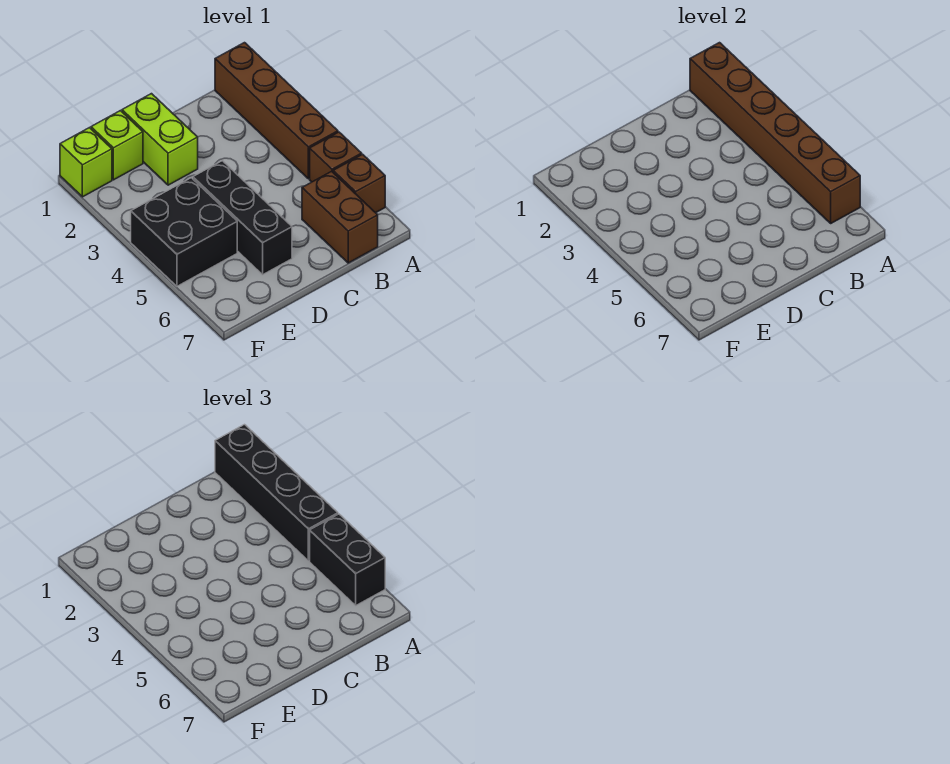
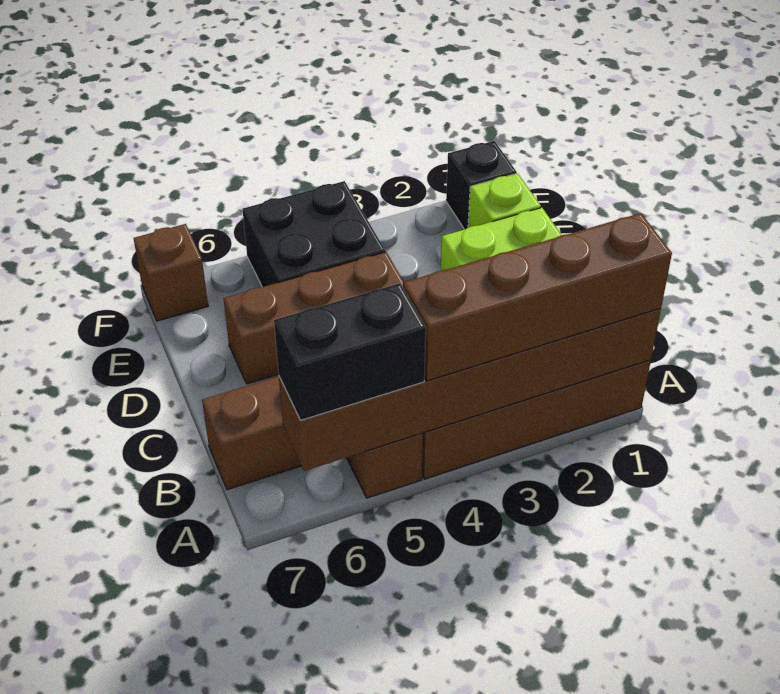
black 1x4 brick [215,425,338,561] -> brown 1x4 brick [403,213,672,381]
brown 1x1 brick [333,154,385,213] -> brown 1x1 brick moved to [134,224,208,321]
black 1x3 brick [193,161,292,275] -> brown 1x3 brick [223,252,404,384]
lime 1x1 brick [60,128,112,197] -> black 1x1 brick [446,141,517,229]

